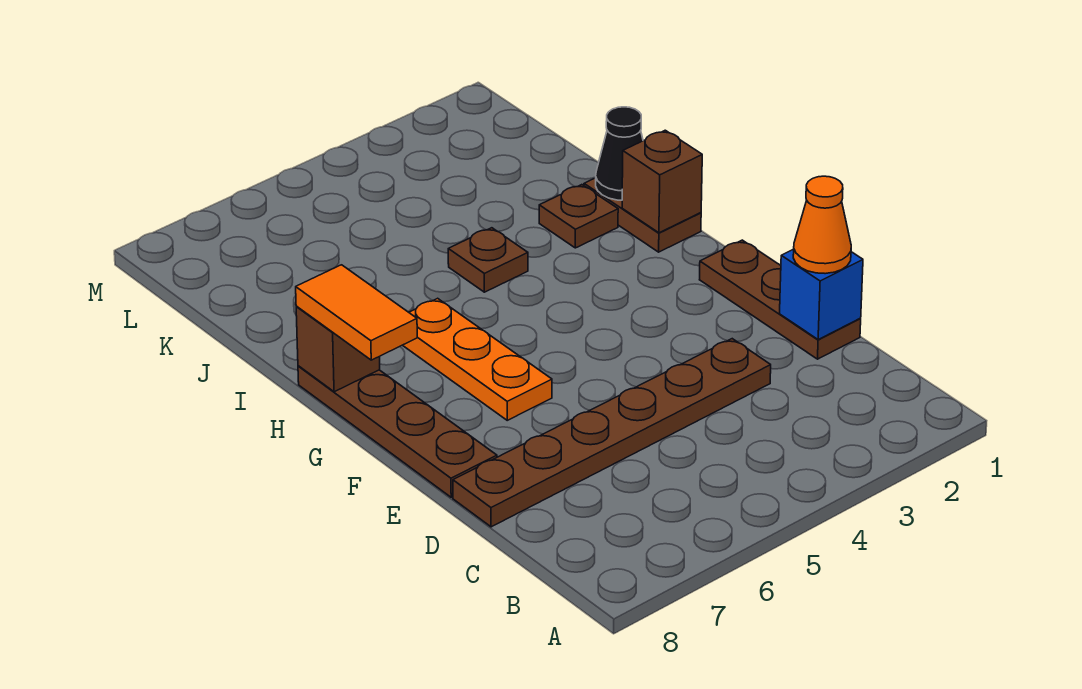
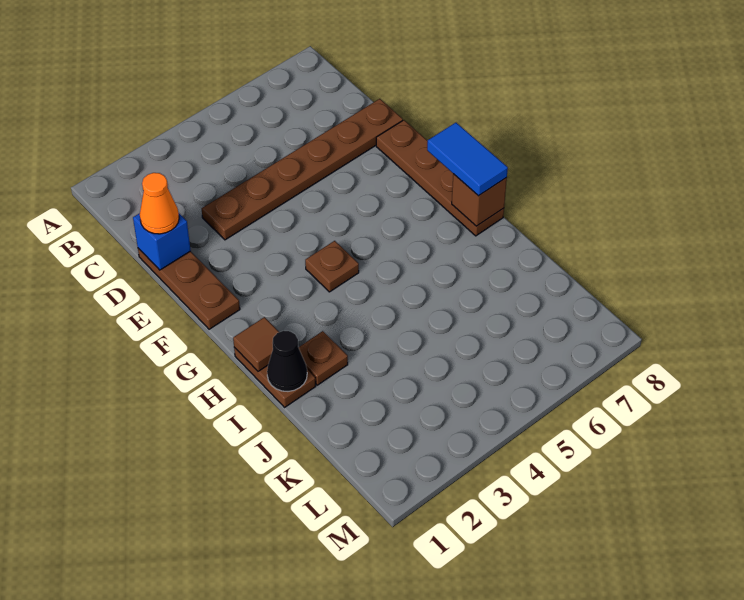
orange 1x3 plate [403,298,552,420] -> none
orange 1x2 tile [296,265,417,360] -> blue 1x2 tile [427,123,508,196]
brown 1x1 brick [622,130,702,233] -> brown 1x1 tile [233,317,279,371]
brown 1x1 plate [448,228,528,292] -> brown 1x1 plate moved to [305,241,359,292]

